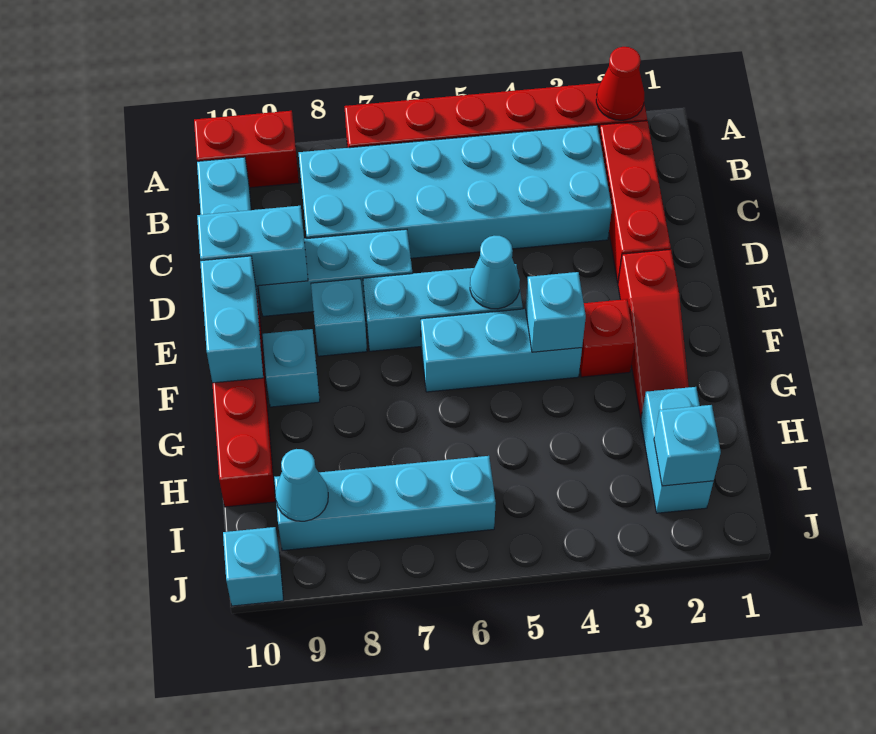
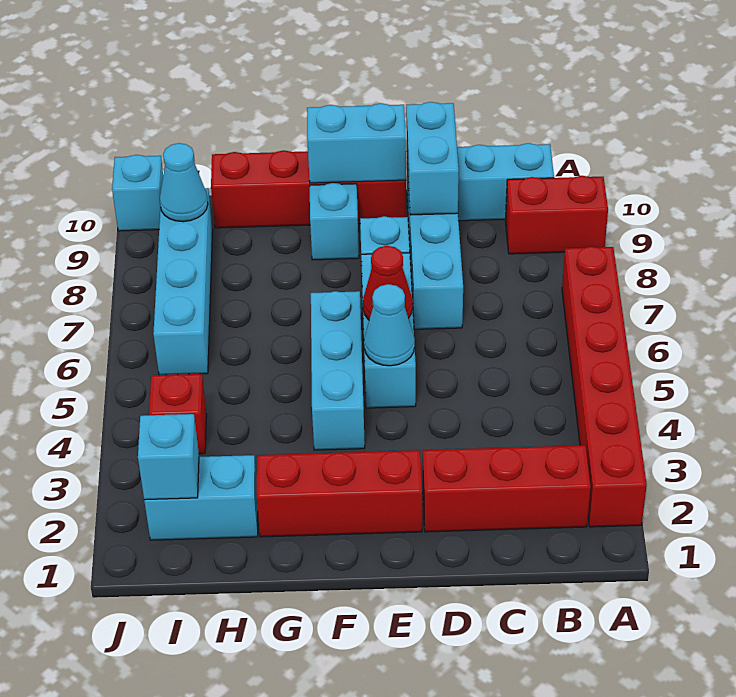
red 1x1 cone [596,47,644,120] -> red 1x1 cone moved to [363,246,413,320]
red 1x2 brick [194,111,299,188] -> red 1x2 brick turned to [506,176,608,254]
cyan 2x6 brick [299,125,612,258] -> none
red 1x3 slope [618,249,689,418] -> red 1x3 brick [257,450,422,537]
red 1x1 brick [580,299,635,377] -> red 1x1 brick moved to [149,374,207,454]
cyan 1x1 brick [526,272,586,352] -> none

